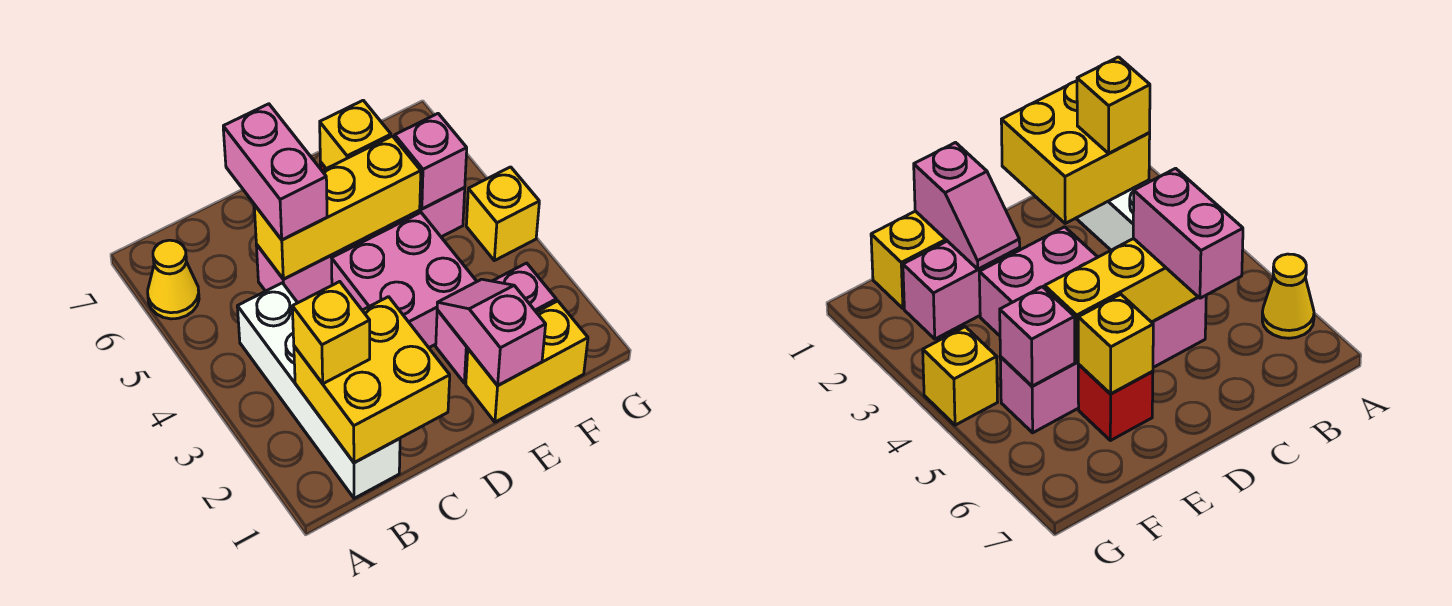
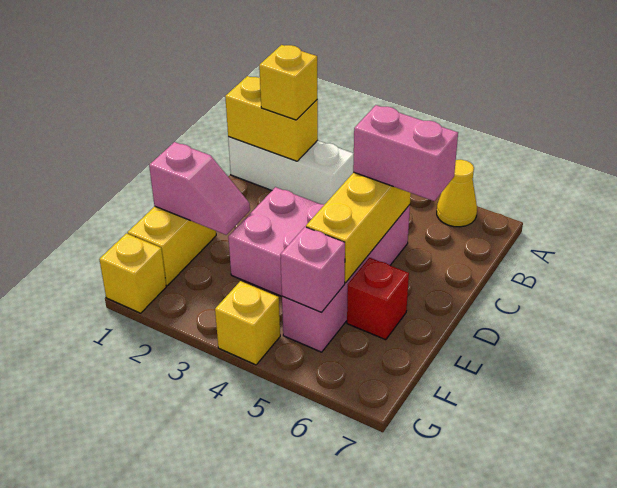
white 1x4 brick [237,283,400,498] -> white 1x3 brick [228,137,354,205]
yellow 2x2 brick [294,297,450,463] -> yellow 1x2 brick [225,76,318,161]
pink 1x2 brick [436,263,556,383] -> none
yellow 1x1 brick [320,100,391,169] -> yellow 1x1 brick moved to [99,233,166,313]

